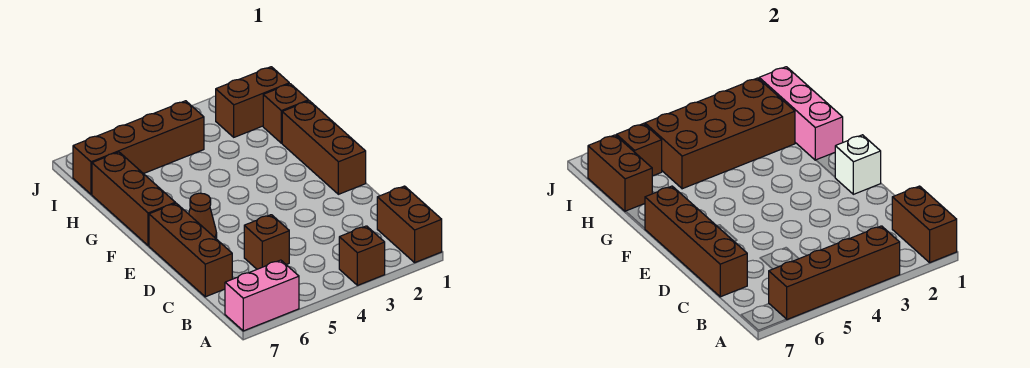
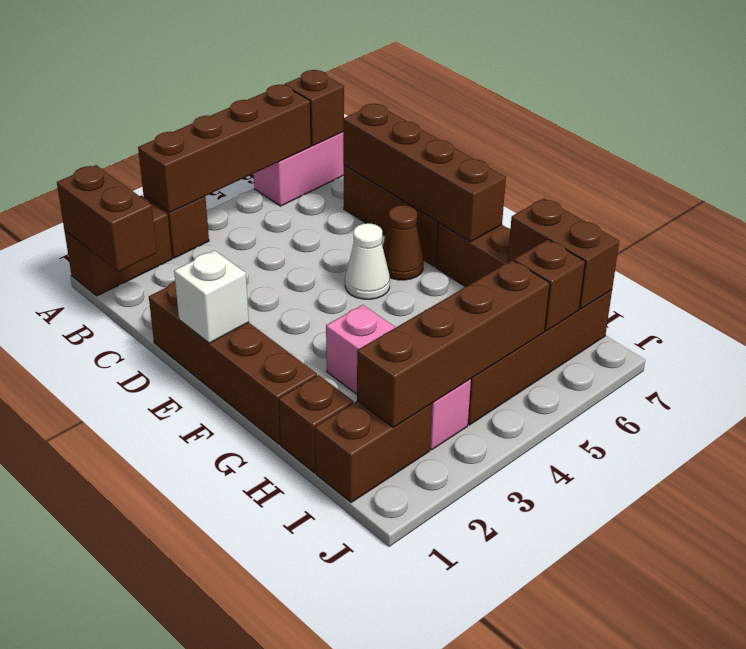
brown 1x2 brick [377,186,442,262] -> brown 1x2 brick turned to [65,195,172,296]
brown 1x1 brick [244,215,289,269] -> brown 1x1 brick moved to [284,70,344,146]
brown 1x3 brick [282,101,366,194] -> brown 1x4 brick [149,281,317,444]
none -> white 1x1 cone [345,223,390,299]
pink 1x3 brick [759,67,843,160] -> pink 1x3 brick moved to [326,305,471,450]
brown 2x4 brick [645,78,795,189] -> brown 1x4 brick [357,260,550,427]

